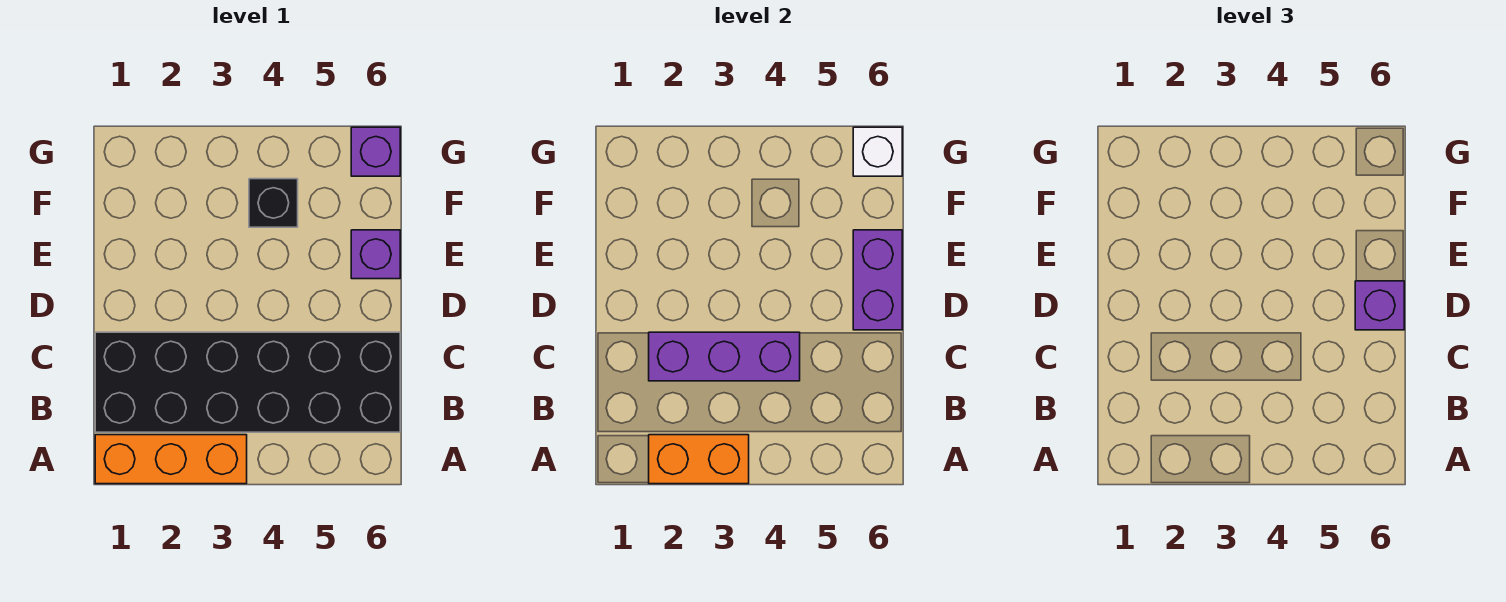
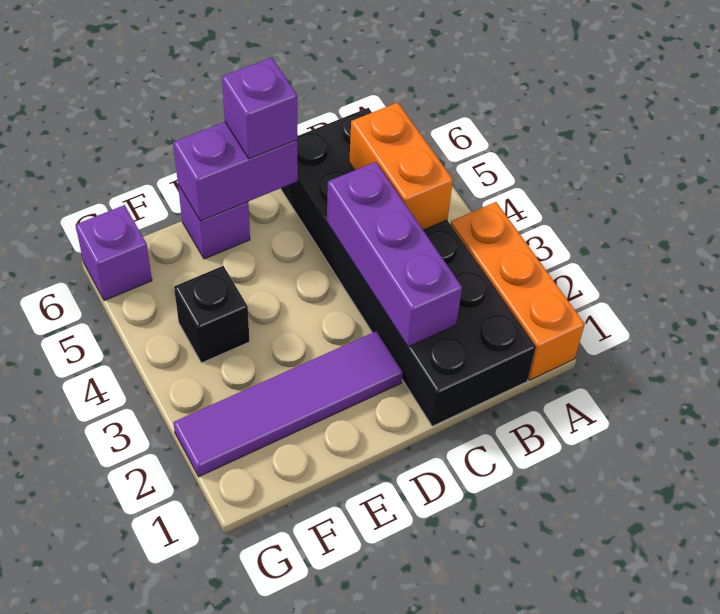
orange 1x2 brick [649,435,749,484] -> orange 1x2 brick moved to [349,102,453,230]
none -> purple 1x4 tile [173,331,403,477]
white 1x1 brick [853,127,902,176] -> none

